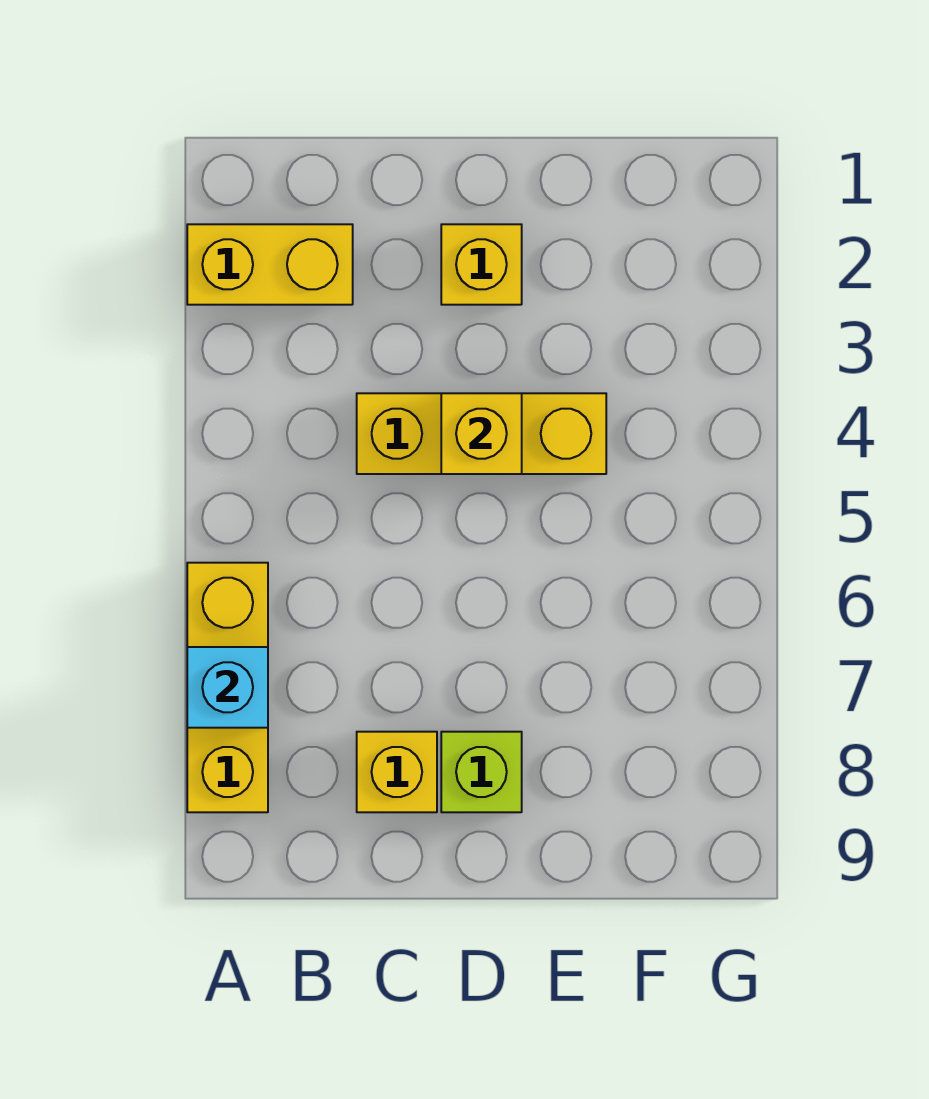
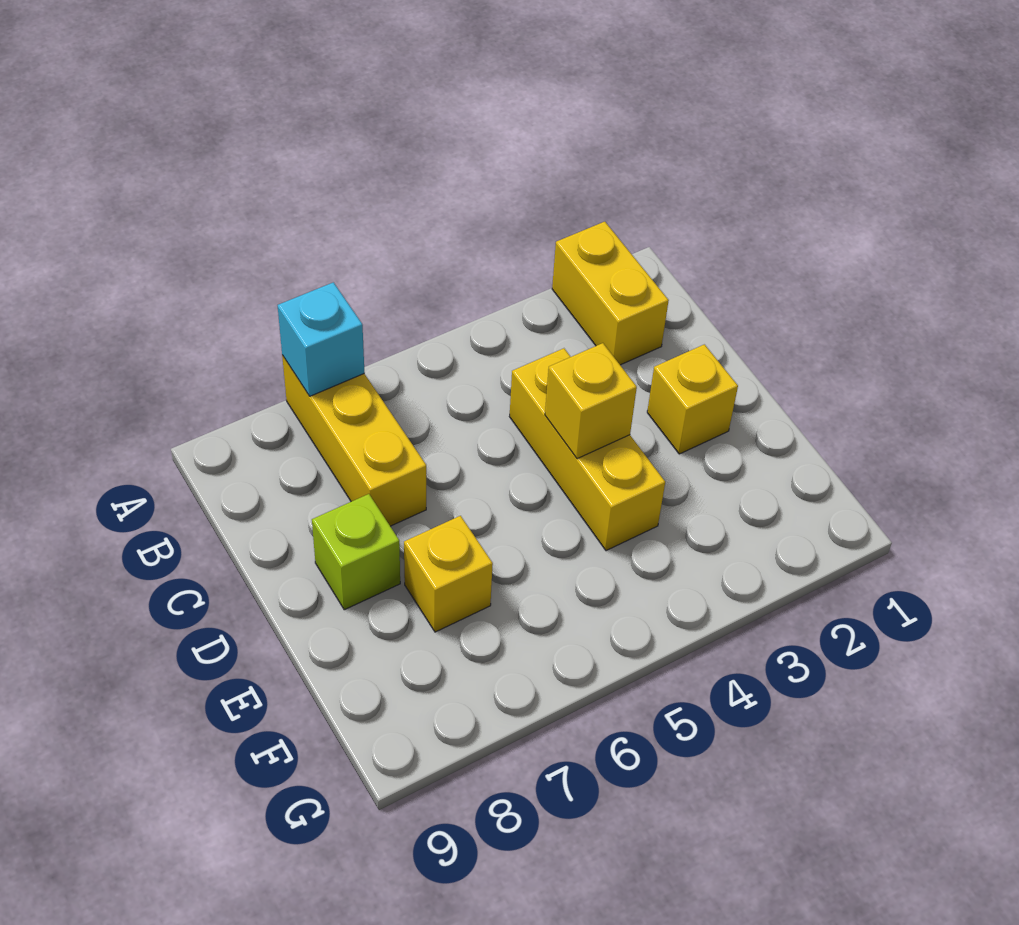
yellow 1x3 brick [187,563,268,812] -> yellow 1x3 brick turned to [282,355,426,526]
yellow 1x1 brick [357,732,437,812] -> yellow 1x1 brick moved to [404,516,493,632]

